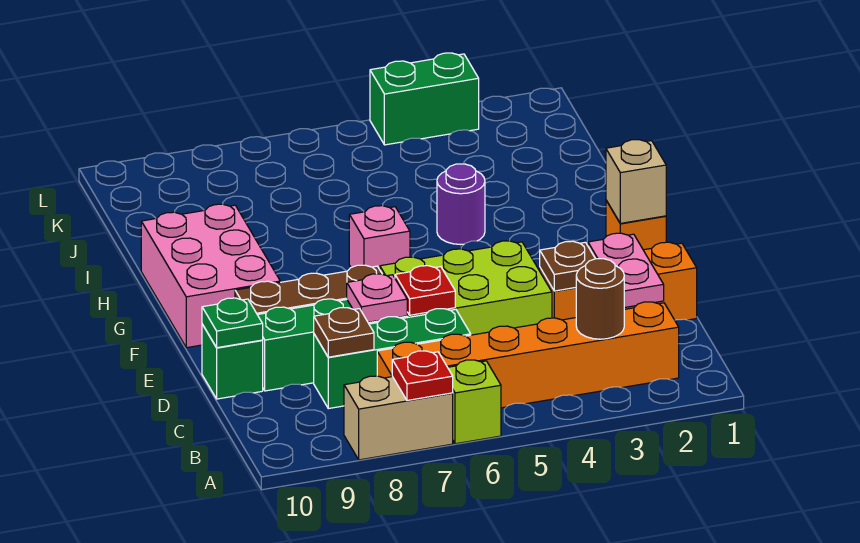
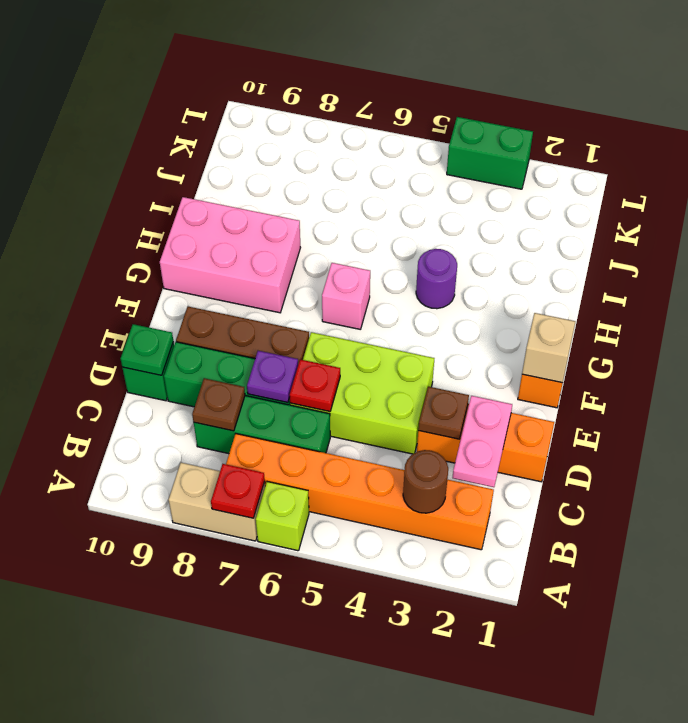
pink 1x1 plate [347,274,408,322] -> purple 1x1 plate [247,351,298,403]
pink 2x3 brick [141,204,280,348] -> pink 2x3 brick turned to [160,197,301,313]

